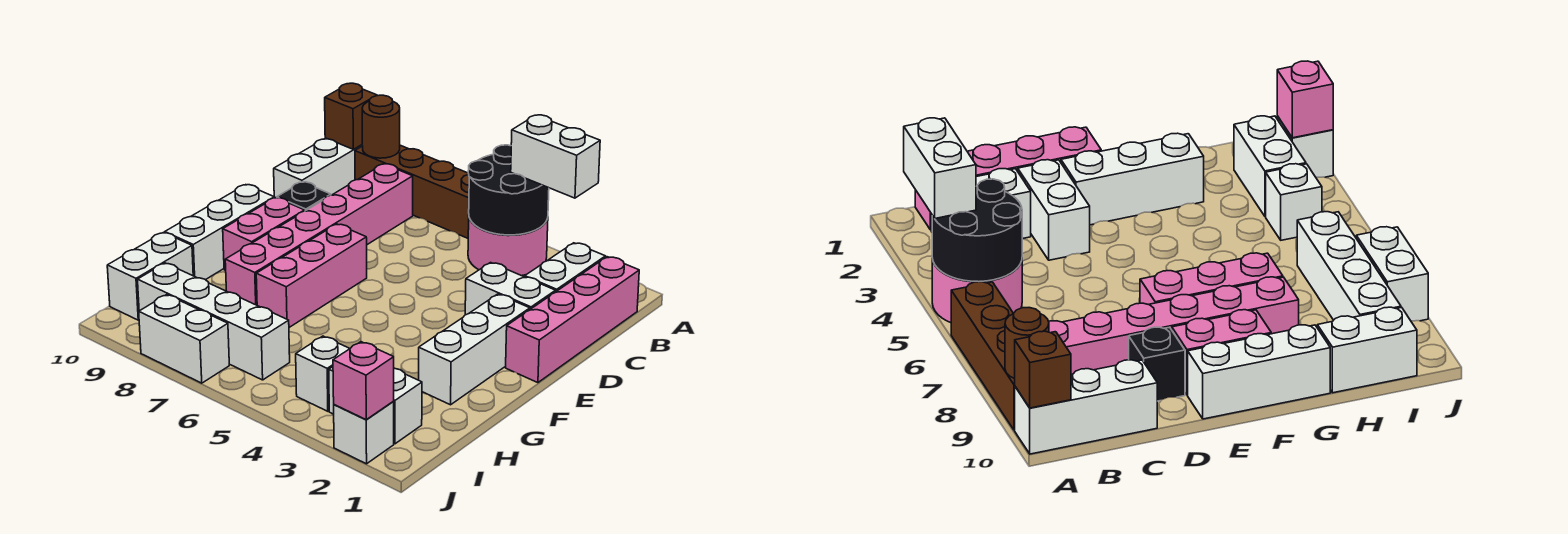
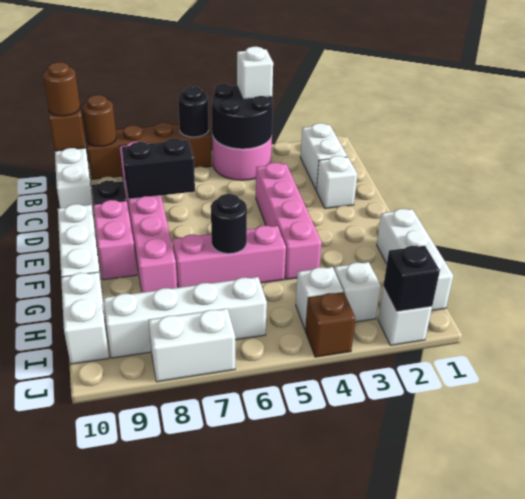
white 1x2 brick [511,115,600,198] -> white 1x1 brick [237,47,273,100]
none -> black 1x1 round brick [178,87,209,137]
none -> brown 1x1 round brick [43,62,80,116]
pink 1x4 brick [506,257,639,383] -> pink 1x4 brick moved to [256,163,322,280]
white 1x2 brick [465,263,556,315] -> white 1x1 brick [316,156,357,209]
none -> black 1x2 brick [122,139,195,199]
white 1x3 brick [419,294,530,405] -> white 1x3 brick moved to [377,209,453,311]
pink 1x3 brick [256,224,367,327] -> pink 1x3 brick turned to [173,226,286,288]
none -> black 1x1 round brick [211,194,247,254]
white 1x2 brick [329,367,422,444] -> white 1x1 brick [334,262,381,322]
pink 1x1 brick [333,342,394,419] -> black 1x1 brick [383,246,440,312]
none -> brown 1x1 brick [305,292,356,357]

